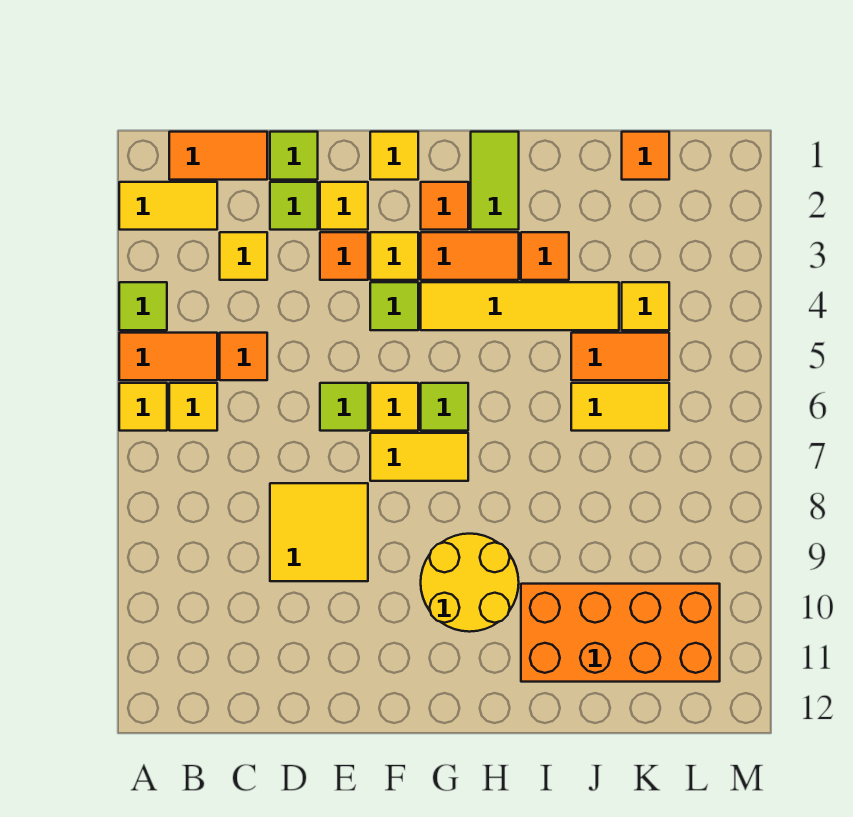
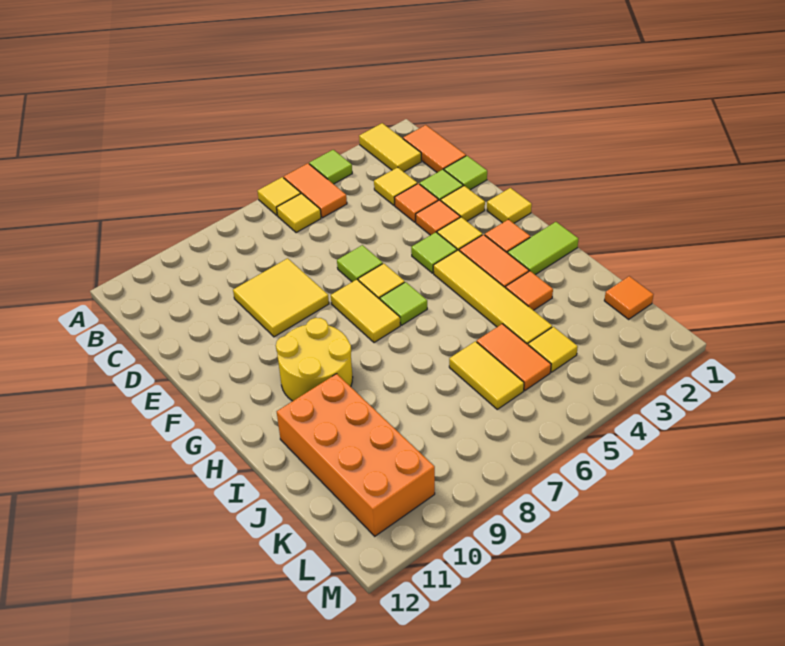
orange 1x1 tile [220,333,267,380] -> orange 1x1 tile moved to [394,183,438,222]

